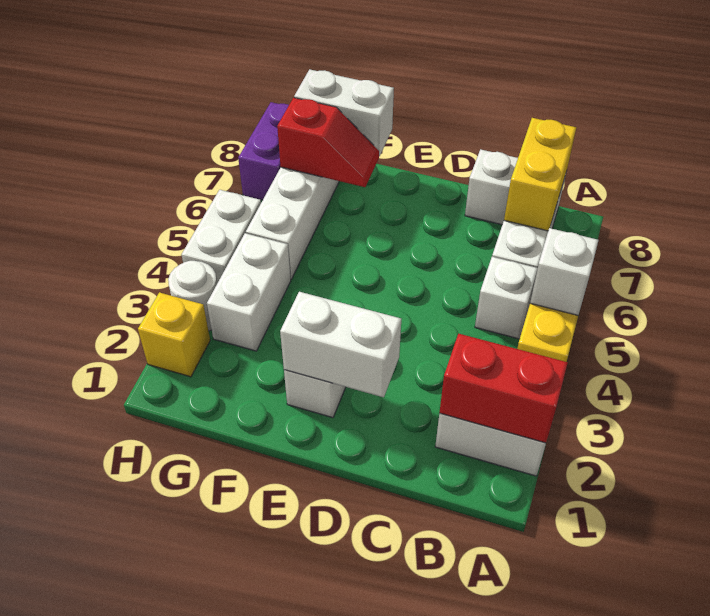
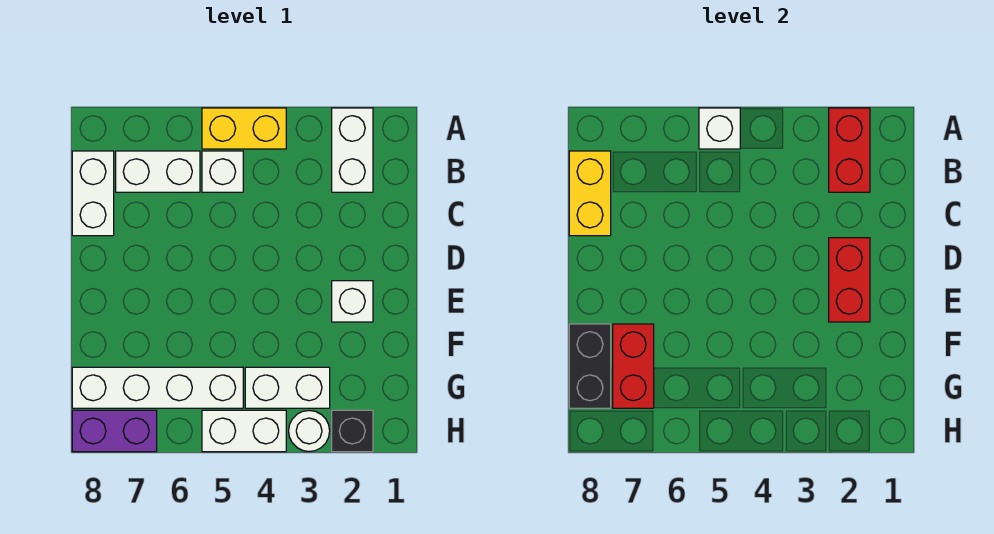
yellow 1x2 brick [504,118,576,231] -> yellow 1x2 brick turned to [569,151,611,236]
white 1x2 brick [280,292,401,397] -> red 1x2 brick [829,238,870,322]
red 1x2 slope [277,98,379,187] -> red 1x2 brick [613,324,654,408]
white 1x2 brick [294,69,394,156] -> black 1x2 brick [569,324,611,408]
yellow 1x1 brick [138,292,210,377] -> black 1x1 brick [332,410,373,452]

